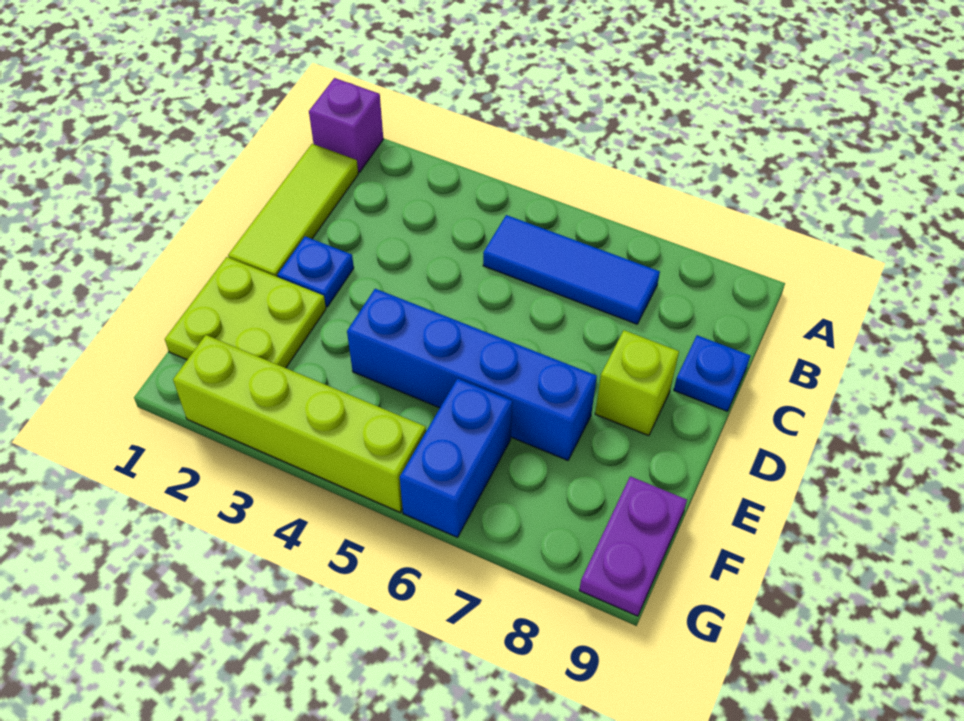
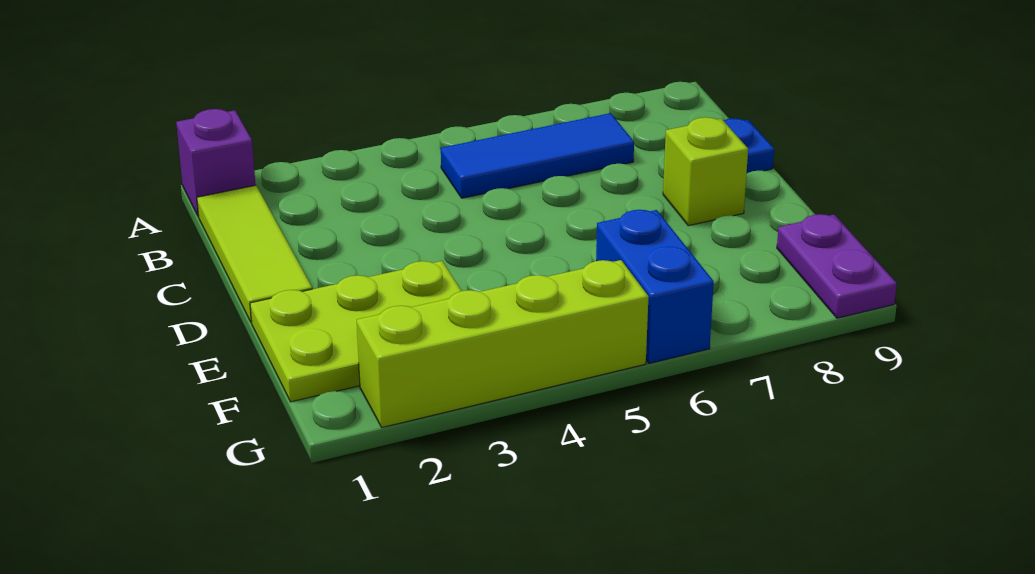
blue 1x1 plate [278,237,354,307] -> none
lime 2x2 plate [165,257,326,368] -> lime 2x3 plate [250,261,461,402]
blue 1x4 brick [347,289,597,460] -> none

